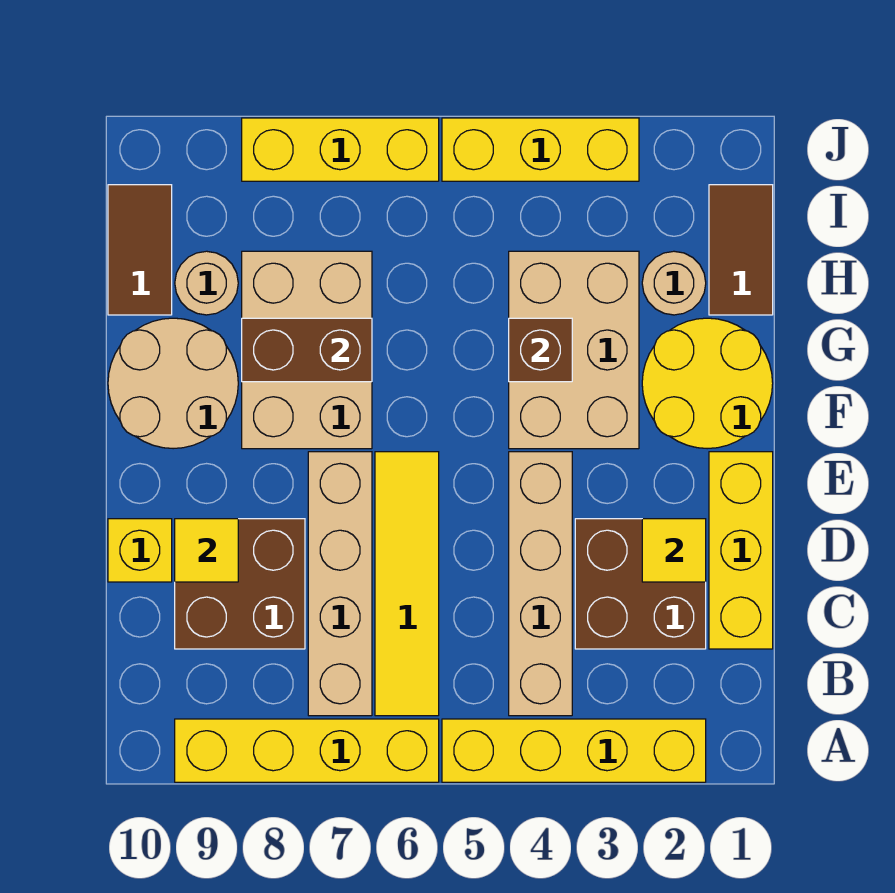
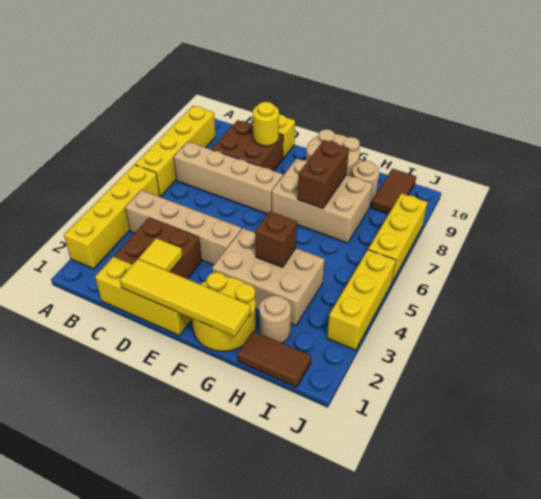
yellow 1x4 tile [375,452,439,716] -> yellow 1x4 tile moved to [120,259,251,336]
yellow 1x1 tile [175,519,238,582] -> yellow 1x1 round brick [253,102,279,146]
brown 1x2 tile [108,185,172,315] -> brown 1x2 tile turned to [371,169,416,214]

